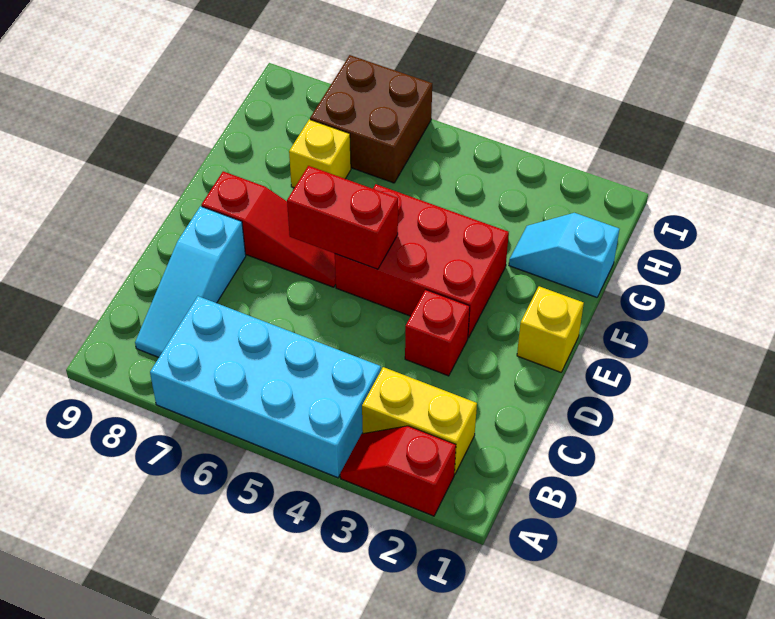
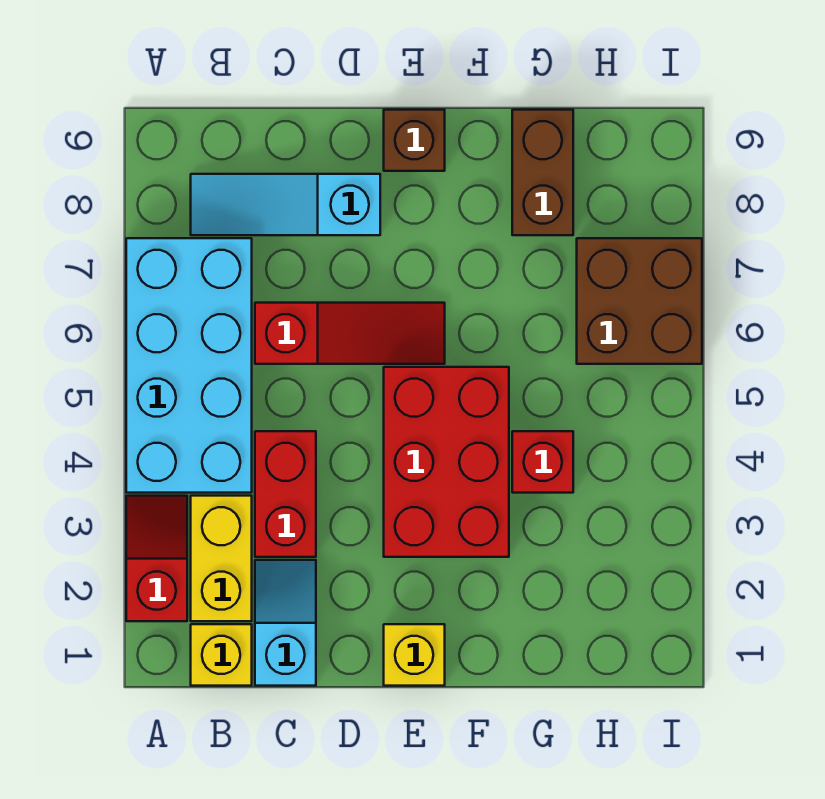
red 1x1 brick [405,290,470,376] -> red 1x1 brick moved to [512,431,573,493]
red 1x2 brick [287,166,398,269] -> red 1x2 brick moved to [255,431,316,557]
red 1x3 slope [201,171,336,287] -> red 1x3 slope turned to [255,303,445,364]
none -> brown 1x1 brick [384,110,445,171]
cyan 1x2 slope [509,213,619,297] -> cyan 1x2 slope moved to [255,560,316,686]
yellow 1x1 brick [289,119,351,188] -> yellow 1x1 brick moved to [191,624,252,686]
none -> brown 1x2 brick [512,110,573,235]

